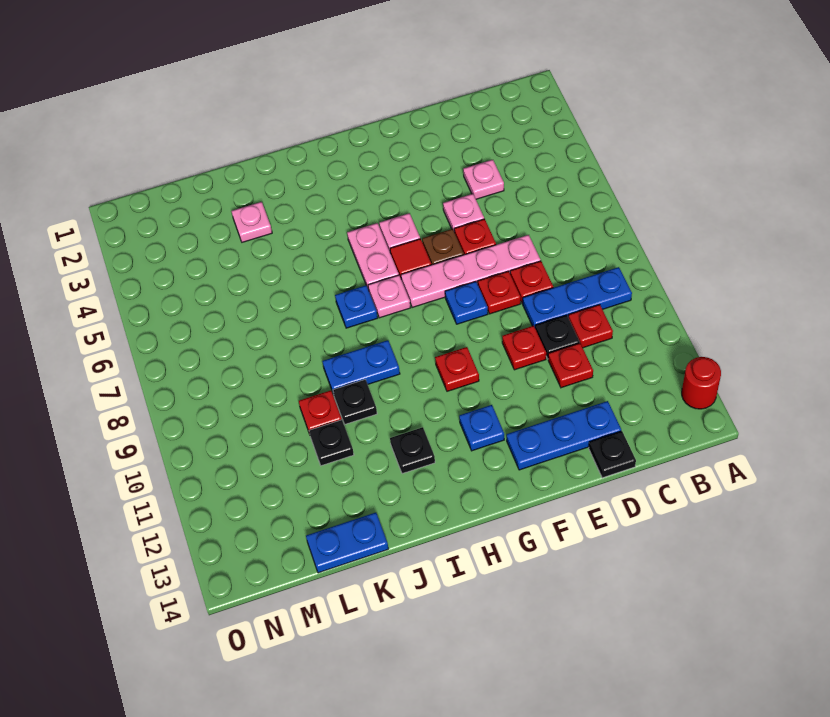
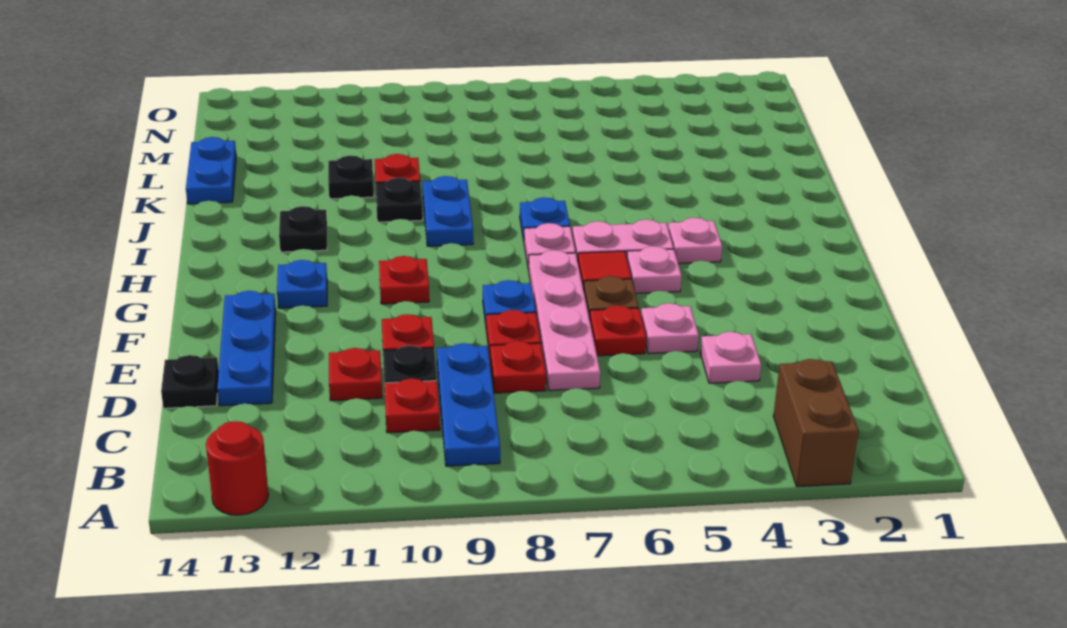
none -> brown 1x2 brick [773,359,859,487]
pink 1x1 plate [231,202,272,242] -> pink 1x1 plate moved to [668,218,722,264]

